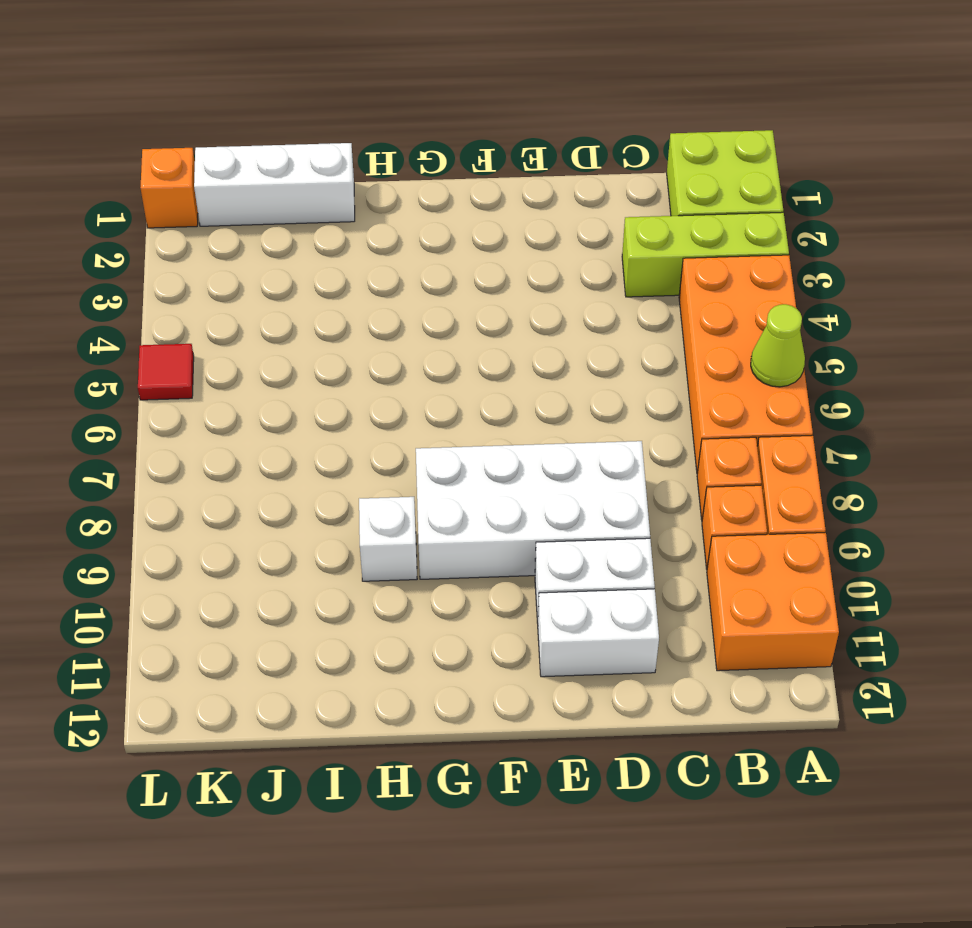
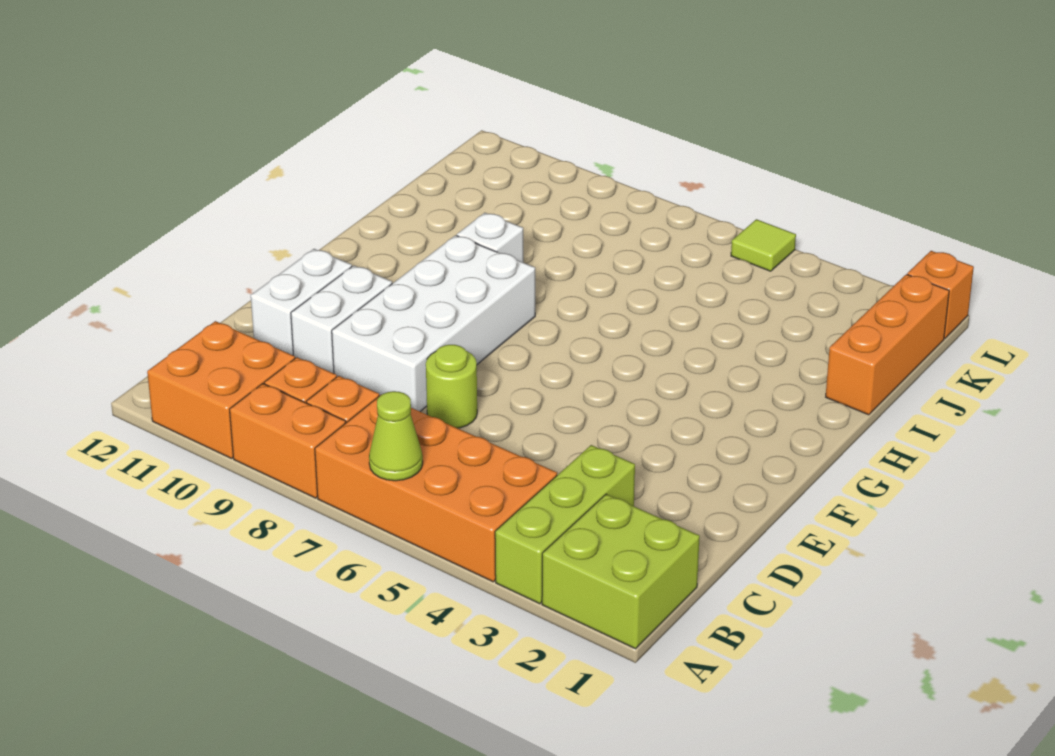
none -> lime 1x1 round brick [426,345,477,428]
white 1x3 brick [194,143,355,226] -> orange 1x3 brick [826,274,949,415]
red 1x1 tile [138,344,194,400] -> lime 1x1 tile [731,219,796,271]

